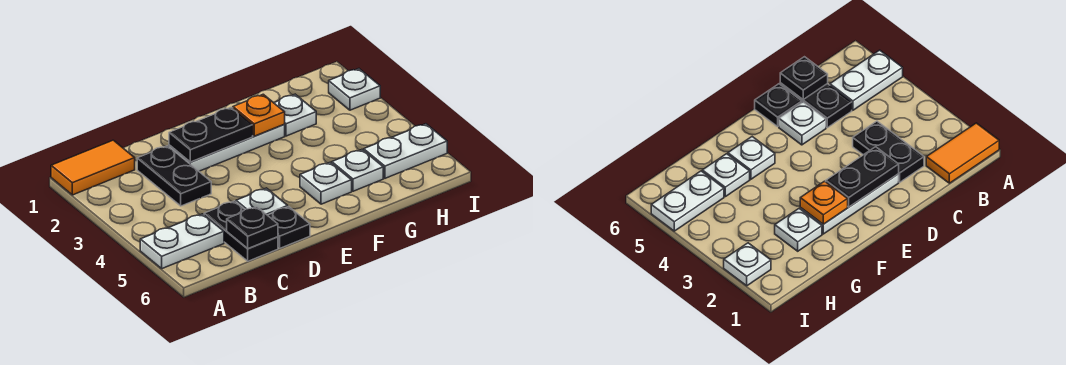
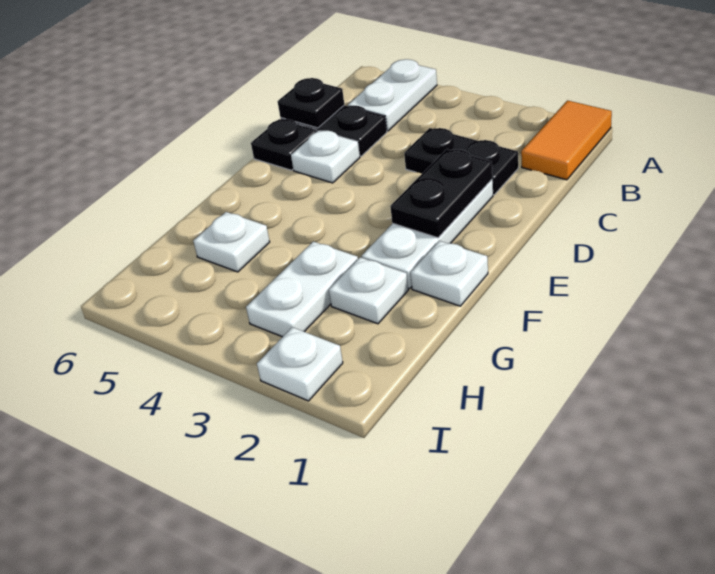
orange 1x1 plate [233,94,285,136] -> none
white 1x1 plate [300,162,352,204] -> white 1x1 plate moved to [410,241,488,306]
white 1x2 plate [364,124,447,178] -> white 1x2 plate moved to [246,242,358,337]

